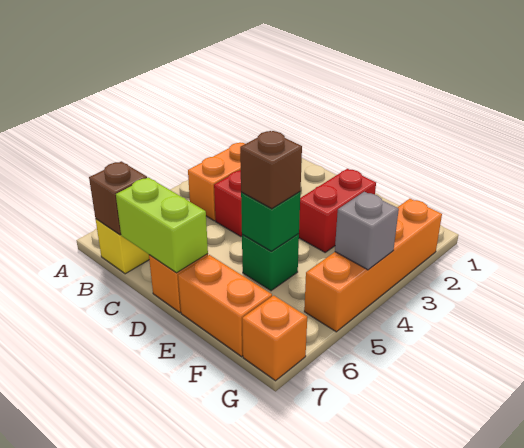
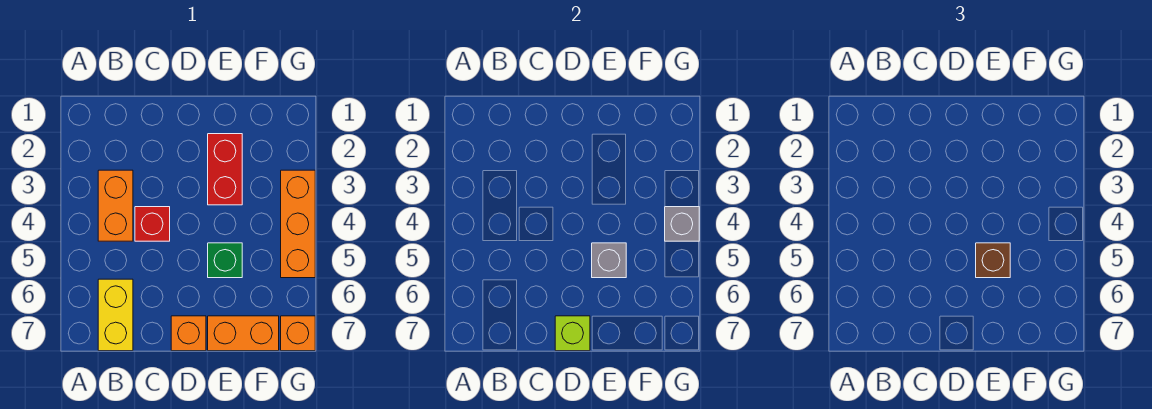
brown 1x1 brick [89,161,147,235] -> none
lime 1x2 brick [116,177,208,273] -> lime 1x1 brick [555,316,590,351]
green 1x1 brick [241,192,300,251] -> grey 1x1 brick [592,243,626,278]
orange 1x4 brick [304,199,442,332] -> orange 1x3 brick [281,170,315,278]

